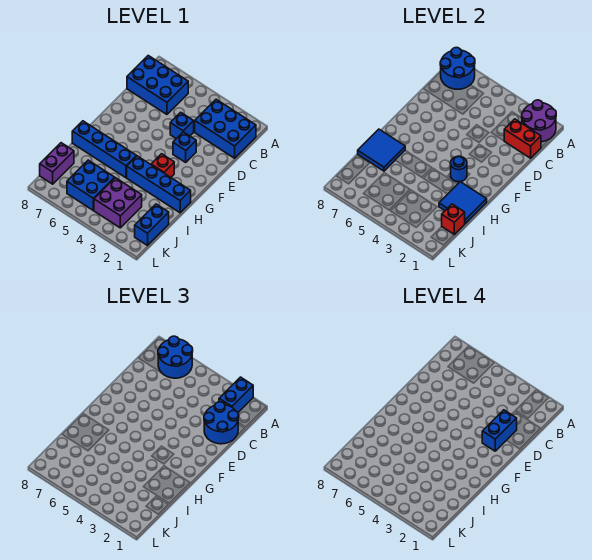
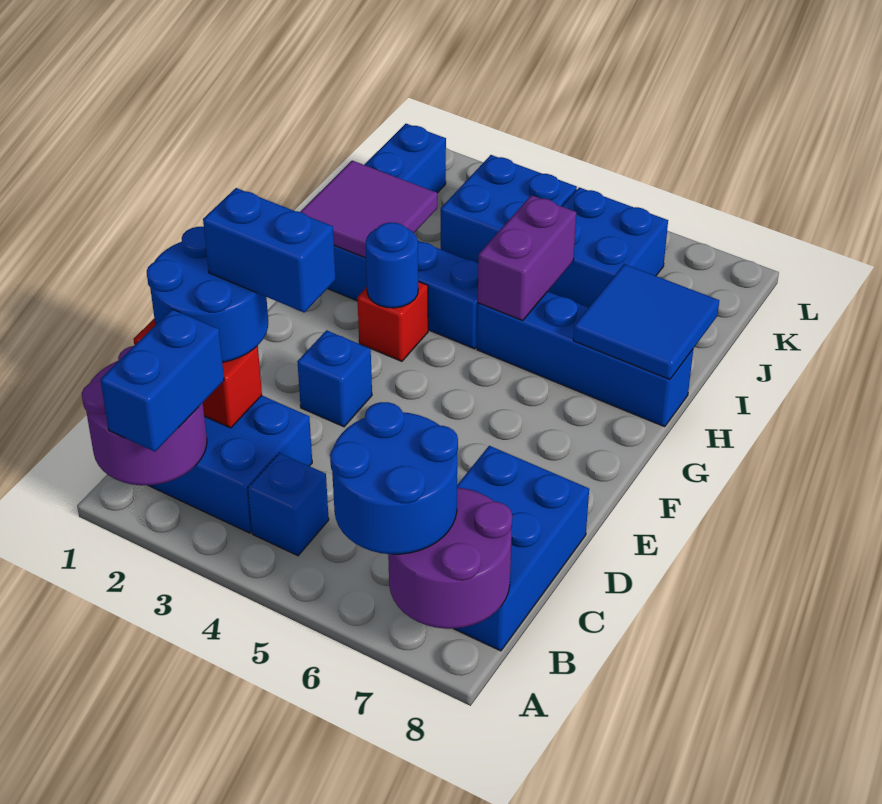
blue 2x2 round brick [440,48,475,89] -> purple 2x2 round brick [388,488,512,629]
blue 2x3 brick [127,56,188,114] -> blue 2x3 brick turned to [455,446,589,651]
blue 1x2 brick [482,410,517,451] -> blue 1x2 brick turned to [203,188,336,312]
blue 1x1 brick [170,112,194,139] -> blue 1x1 brick moved to [248,453,329,556]
blue 2x2 tile [439,182,487,223] -> purple 2x2 tile [300,161,437,258]
red 1x1 brick [442,204,465,234] -> none
purple 2x2 brick [94,178,142,228] -> blue 2x2 brick [441,155,577,263]
purple 1x2 brick [40,143,74,184] -> purple 1x2 brick moved to [478,195,576,321]

